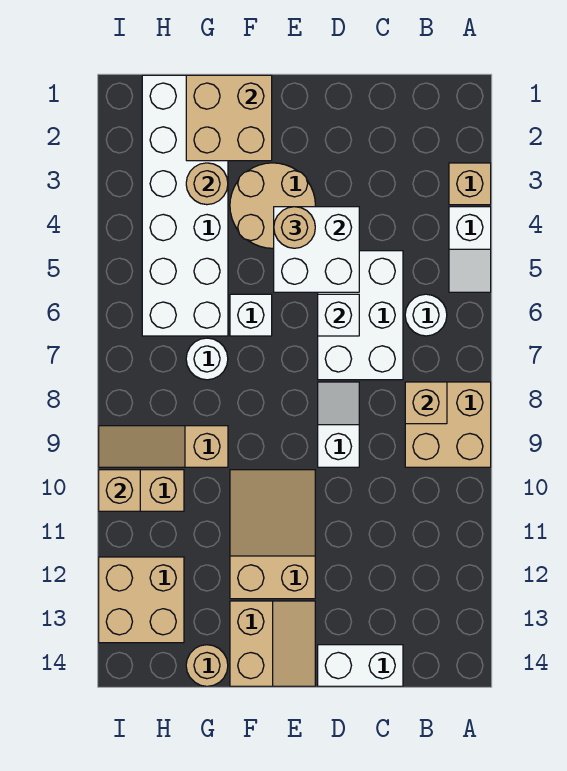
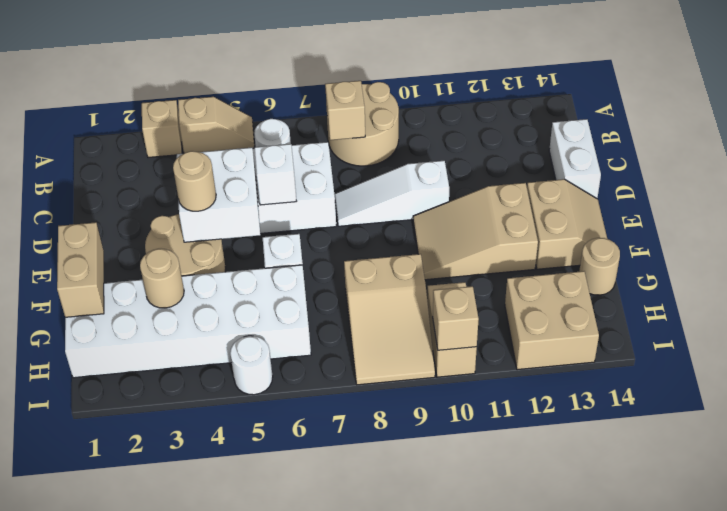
white 1x2 slope [449,207,491,292] -> tan 1x2 slope [178,97,254,153]
tan 2x2 brick [405,382,491,467] -> tan 2x2 round brick [327,82,399,166]
white 1x2 slope [318,382,359,467] -> white 1x3 slope [335,161,449,226]
tan 2x2 slope [230,601,315,686] -> tan 2x2 slope turned to [527,179,607,269]
tan 2x2 brick [186,75,272,161] -> tan 1x2 brick [57,222,104,317]
white 1x1 round brick [186,338,228,380] -> white 1x1 round brick moved to [230,336,273,395]
tan 1x3 slope [99,426,228,467] -> tan 2x3 slope [344,254,435,385]

